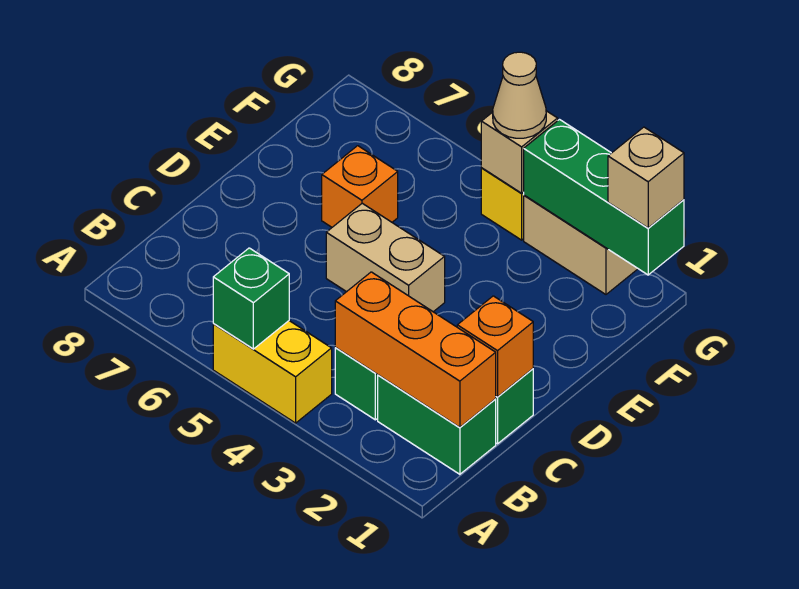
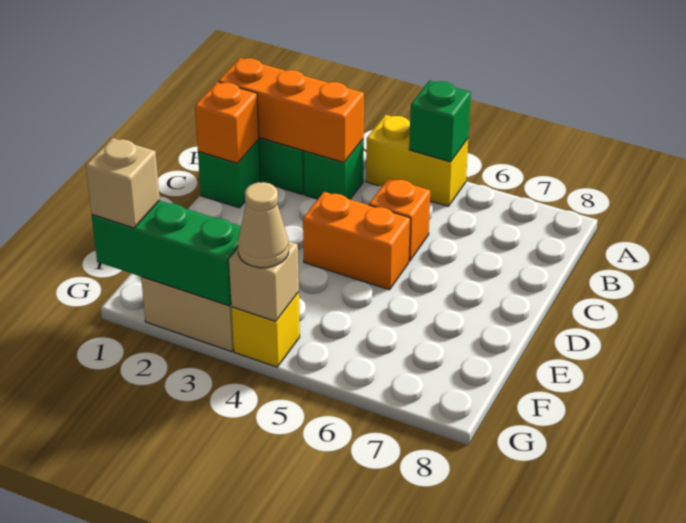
tan 1x2 brick [326,203,445,312] -> orange 1x2 brick [303,192,410,290]
orange 1x1 brick [322,146,398,227] -> orange 1x1 brick moved to [369,178,430,261]

